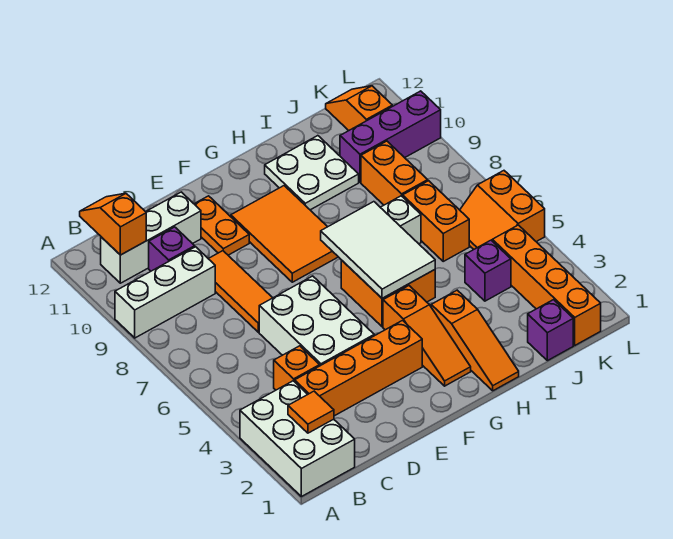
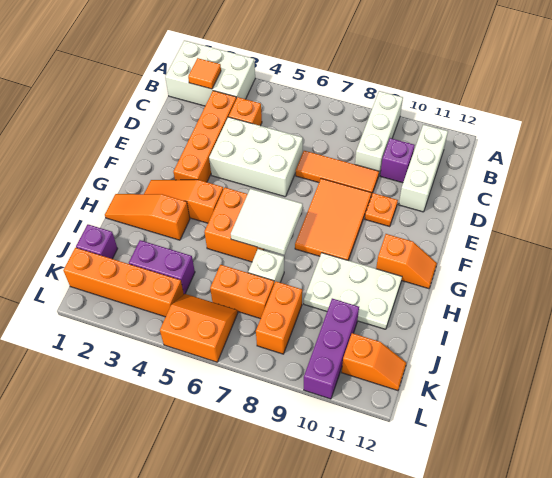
orange 1x2 slope [80,193,146,255] -> orange 1x2 slope moved to [376,234,437,289]
orange 1x2 plate [194,196,249,255] -> orange 1x1 plate [365,193,398,227]
orange 2x3 tile [231,186,338,282] -> orange 2x3 tile turned to [295,179,371,261]
white 2x3 tile [321,202,435,298] -> white 2x2 tile [231,189,303,255]
white 2x2 plate [265,136,359,210] -> white 2x3 plate [304,253,402,329]
purple 1x1 brick [465,240,511,301] -> purple 1x2 brick [129,240,195,294]
orange 1x2 brick [361,141,428,205] -> orange 1x2 brick turned to [256,282,302,354]

